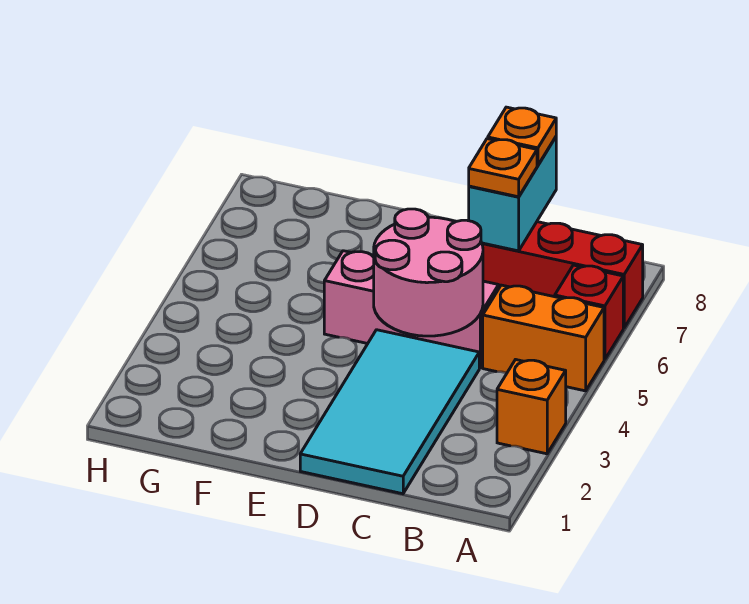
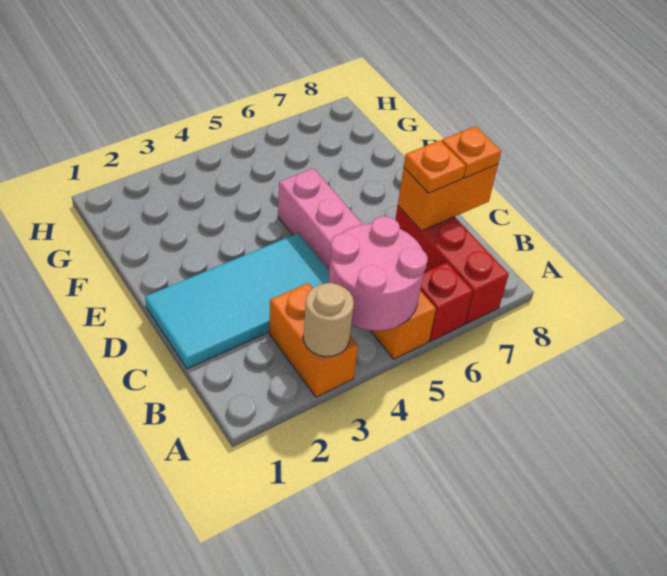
orange 1x1 brick [497,360,566,454] -> orange 1x2 brick [269,283,358,397]
none -> tan 1x1 round brick [303,283,354,357]
pink 2x2 round brick [374,209,483,336] -> pink 2x2 round brick moved to [328,216,428,330]
cyan 1x2 brick [469,137,556,251] -> orange 1x2 brick [398,164,498,231]

